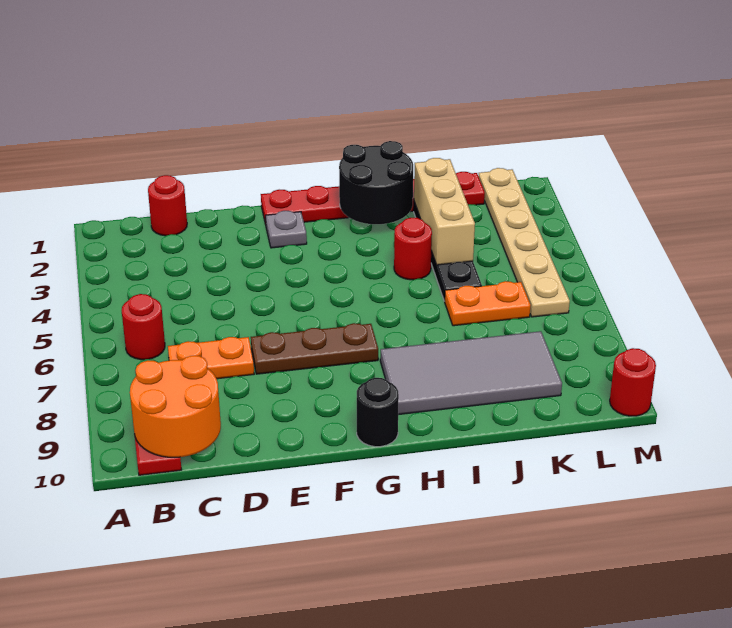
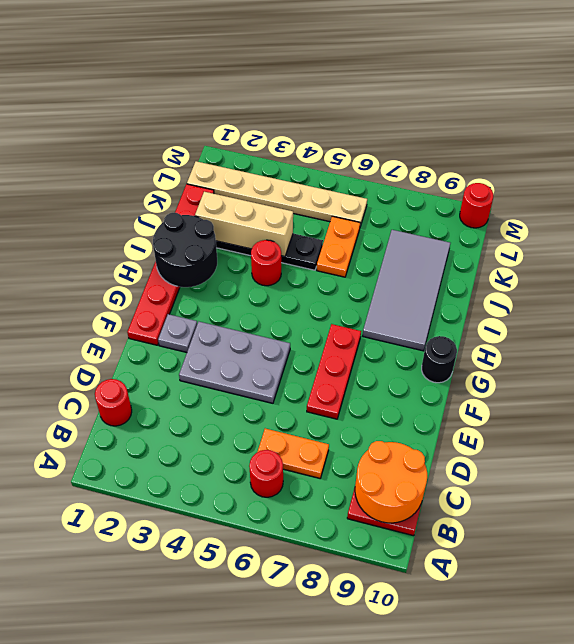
orange 1x2 plate [168,337,254,379] -> orange 1x2 plate turned to [258,429,329,478]
none -> grey 2x3 plate [179,322,290,403]
brown 1x3 plate [251,323,378,374] -> red 1x3 plate [307,324,361,419]

